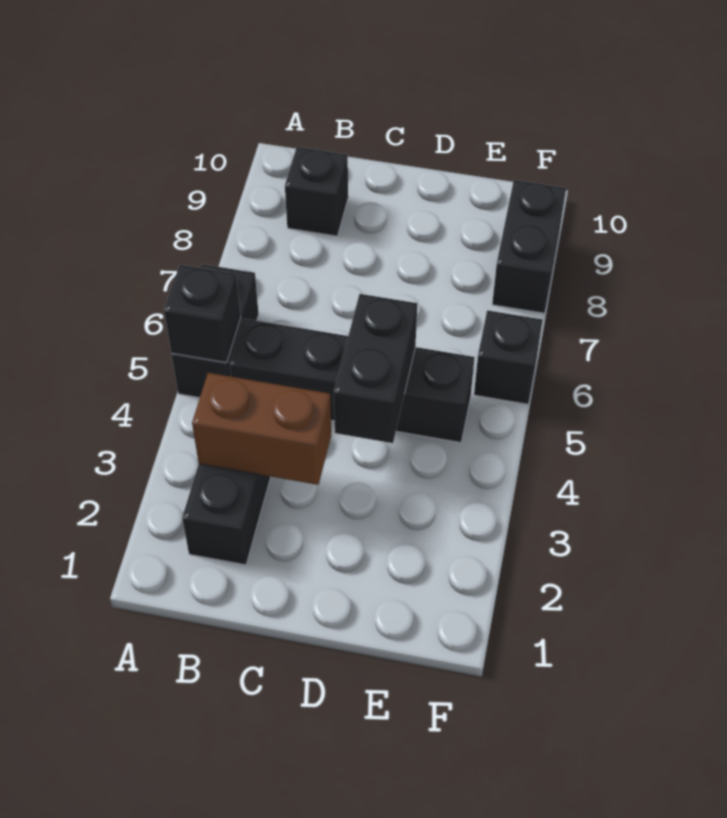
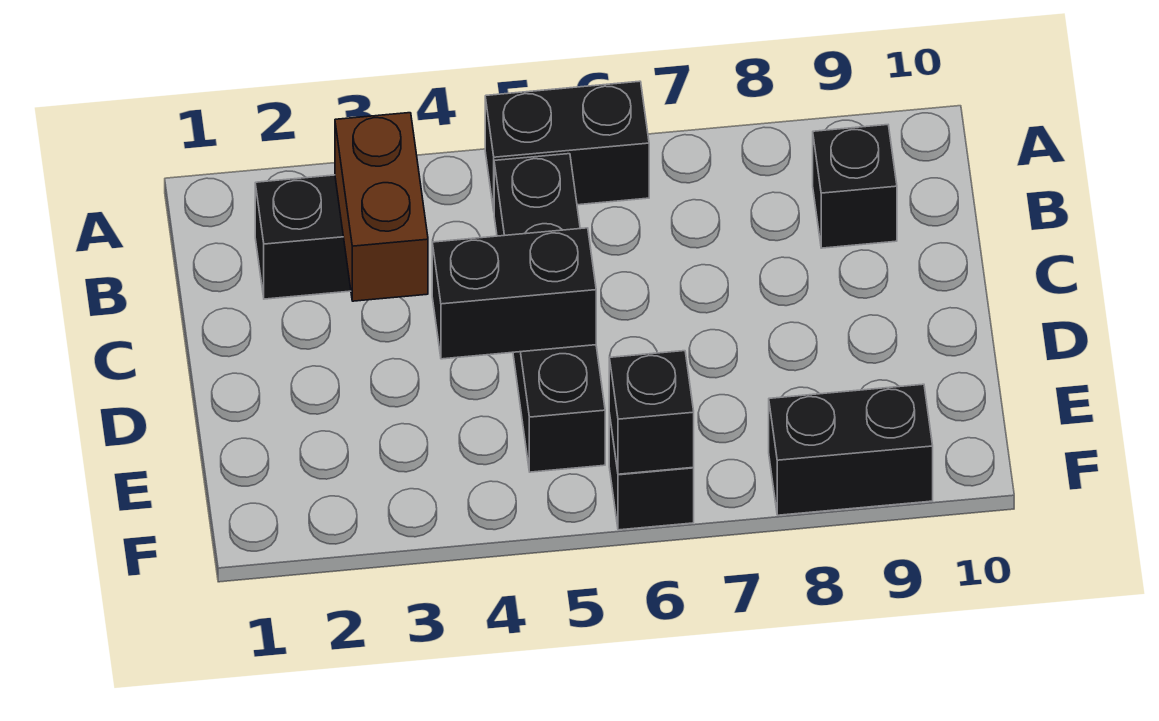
black 1x1 brick [164,265,241,363] -> black 1x1 brick moved to [609,351,694,474]

